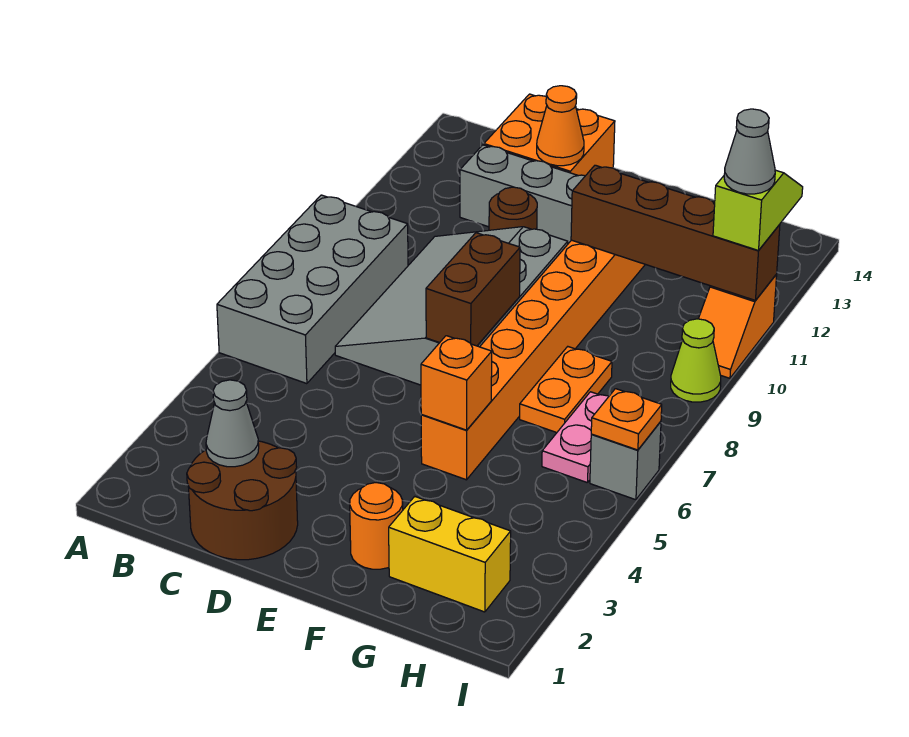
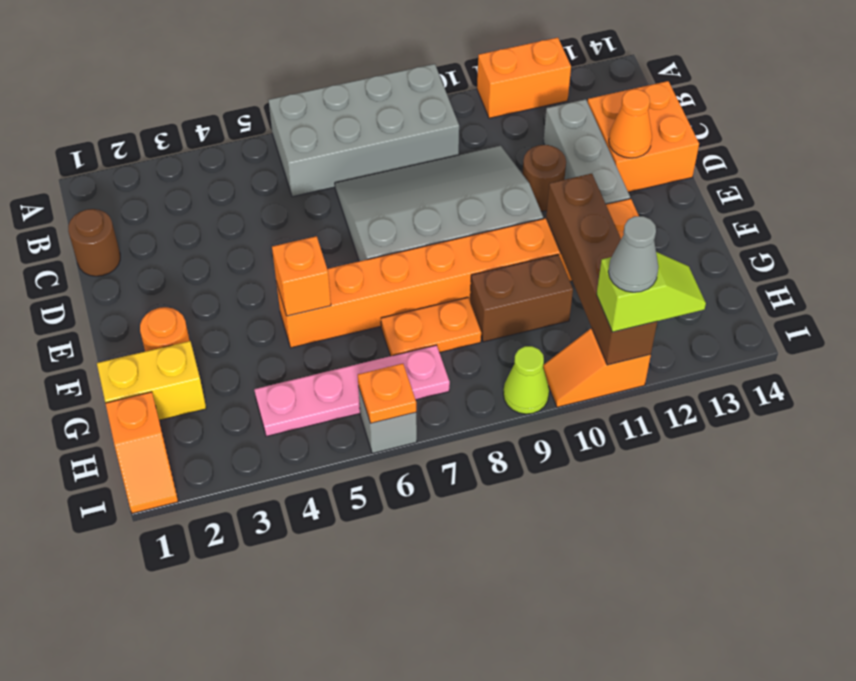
none -> orange 1x2 brick [477,38,571,118]
brown 2x2 round brick [187,441,298,560] -> brown 1x1 round brick [68,209,120,276]
grey 1x1 cone [206,380,259,467] -> none
brown 1x2 brick [426,233,520,346] -> brown 1x2 brick moved to [470,254,573,342]
yellow 1x2 brick [389,496,511,612] -> yellow 1x2 brick turned to [97,341,206,420]
none -> orange 1x2 slope [105,392,178,513]
pink 1x2 plate [542,392,609,483] -> pink 1x4 plate [254,345,450,436]

